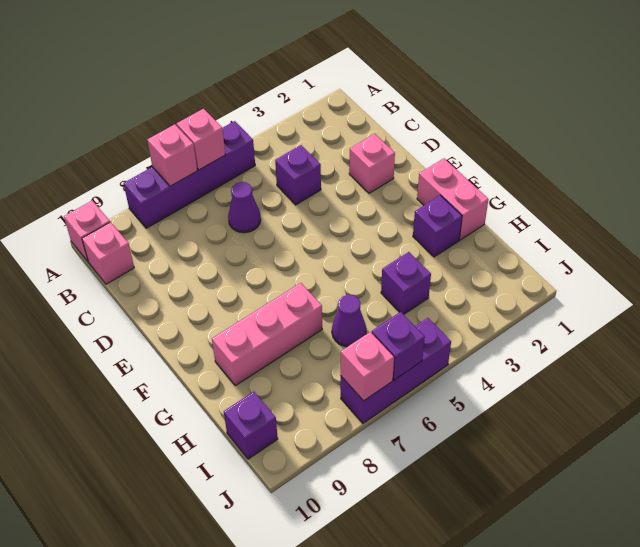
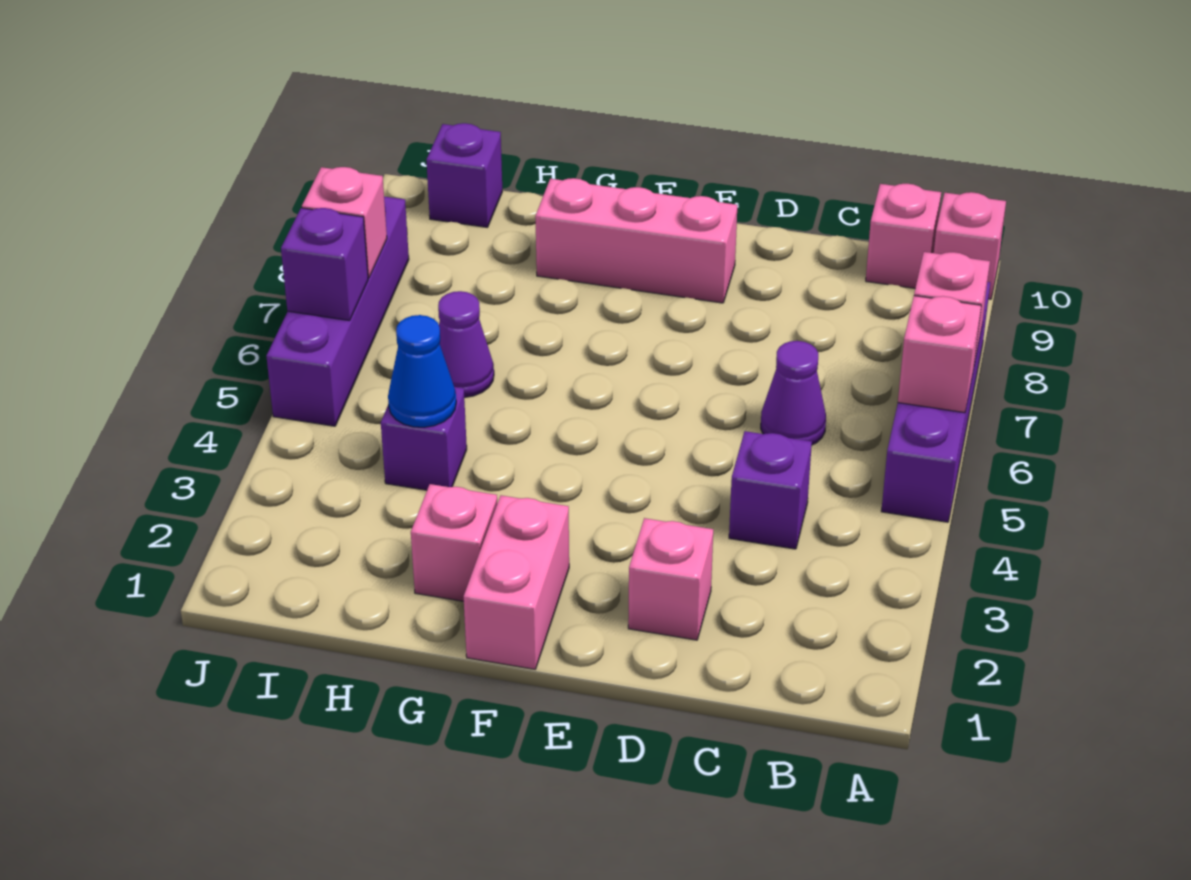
pink 1x2 brick [417,158,488,240] -> pink 1x2 brick turned to [464,495,569,669]
purple 1x1 brick [413,195,462,257] -> pink 1x1 brick [411,484,497,601]
pink 1x3 brick [212,283,322,386] -> pink 1x3 brick turned to [535,178,737,303]
none -> blue 1x1 cone [388,315,456,427]
purple 1x3 brick [341,318,451,423] -> purple 1x4 brick [266,196,409,426]

